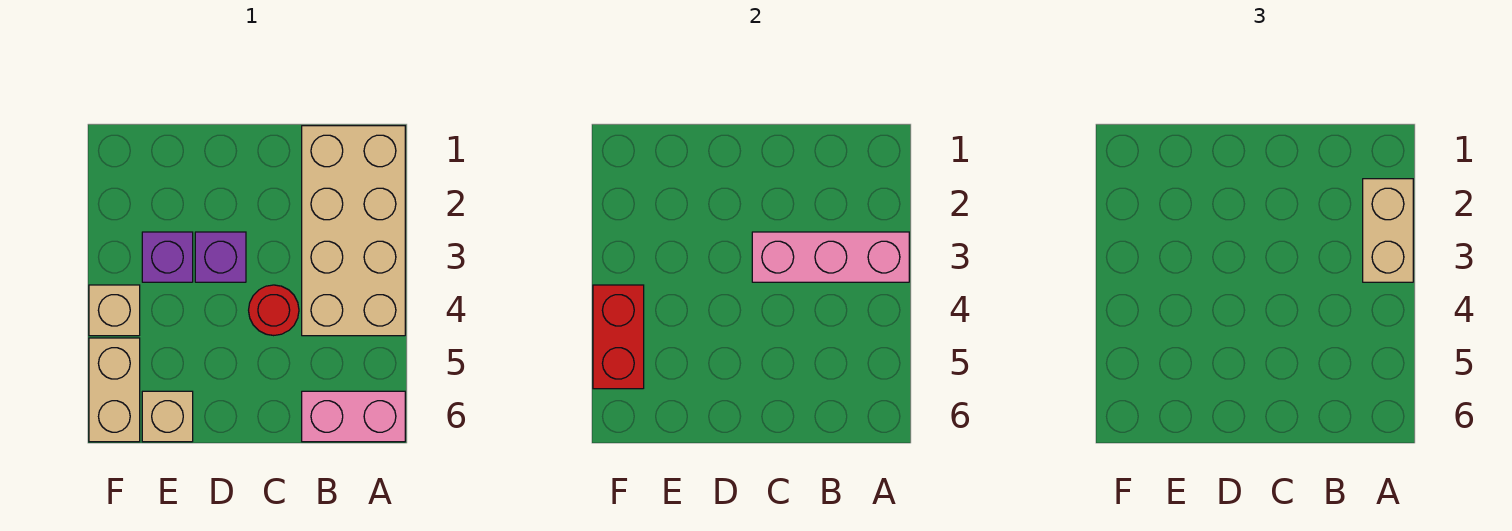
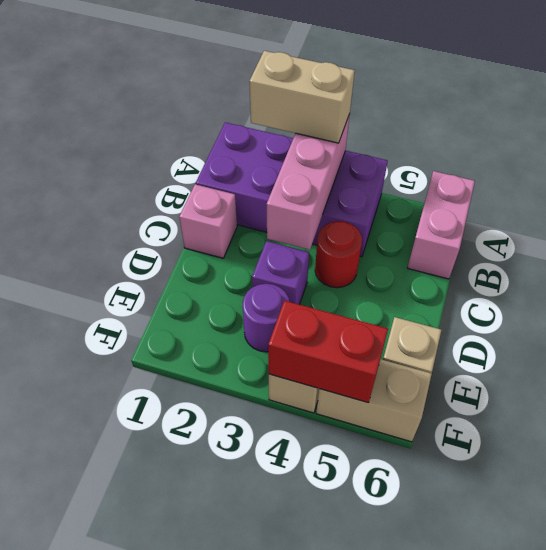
tan 2x4 brick [302,126,405,336] -> purple 2x4 brick [196,122,388,257]
none -> pink 1x1 brick [179,184,237,258]
purple 1x1 brick [142,232,193,282] -> purple 1x1 round brick [243,284,289,352]

